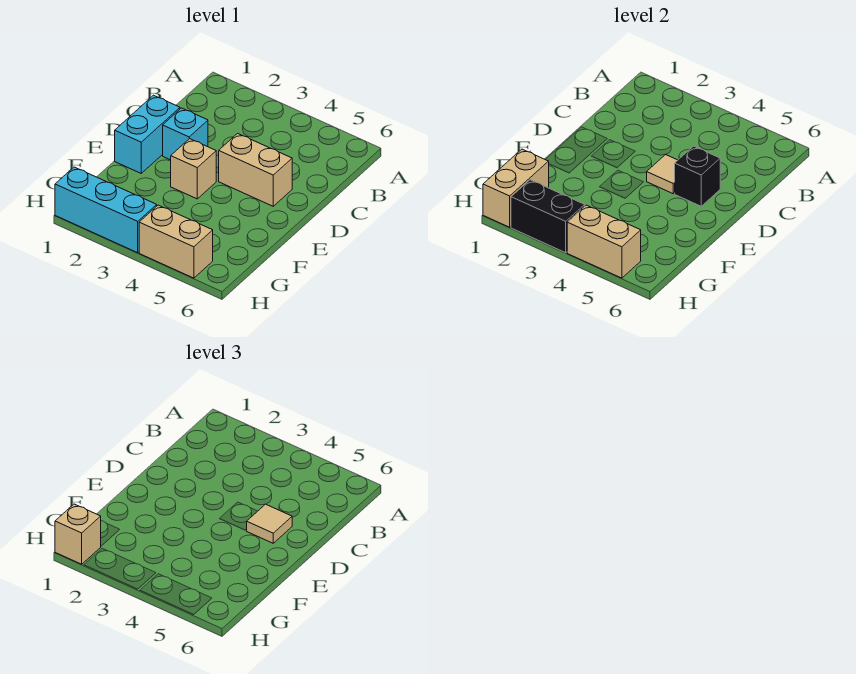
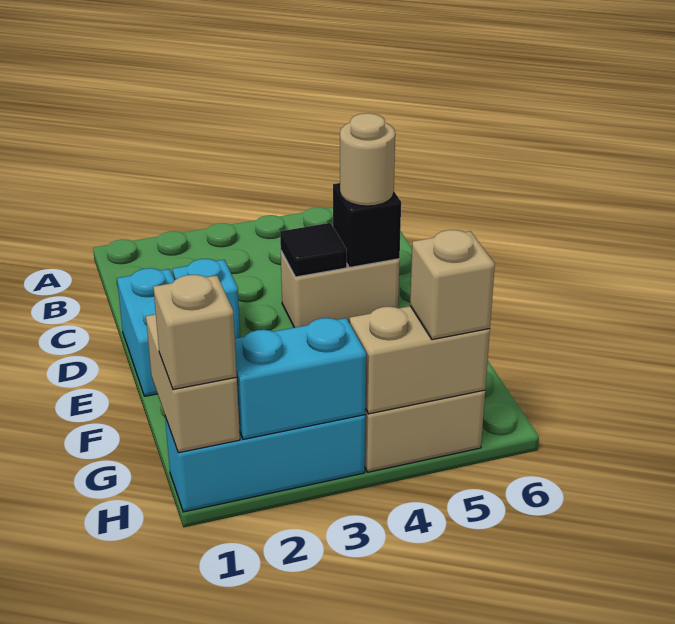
tan 1x1 tile [647,154,678,194] -> black 1x1 tile [280,223,347,277]
tan 1x1 tile [247,504,292,543] -> tan 1x1 round brick [340,113,395,206]
tan 1x1 brick [171,139,216,199] -> tan 1x1 brick moved to [410,230,495,340]
black 1x2 brick [511,180,585,253] -> cyan 1x2 brick [235,318,366,439]

